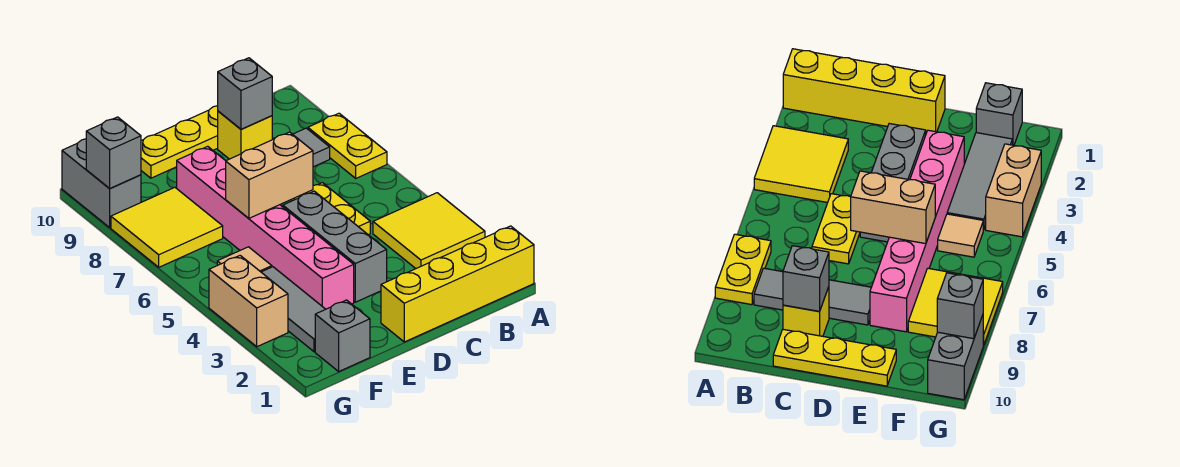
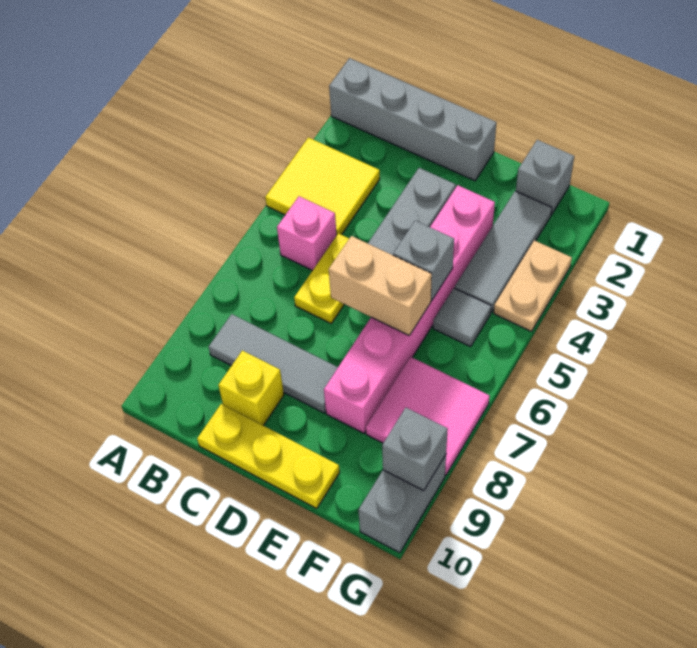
yellow 1x4 brick [381,226,534,342] -> grey 1x4 brick [329,58,496,181]
yellow 1x2 plate [308,113,387,178] -> none
none -> pink 1x1 brick [277,196,337,270]
grey 1x1 brick [218,58,272,129] -> grey 1x1 brick moved to [393,221,454,300]
tan 1x1 tile [217,247,272,272] -> grey 1x1 tile [433,288,491,347]
yellow 2x2 tile [111,187,223,267] -> pink 2x2 tile [366,357,490,475]
tan 1x2 brick [209,256,288,347] -> tan 1x2 plate [494,240,572,332]

